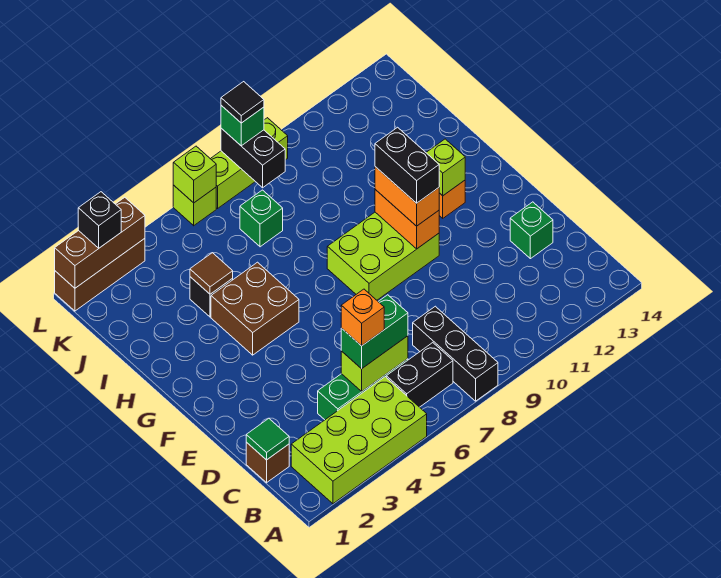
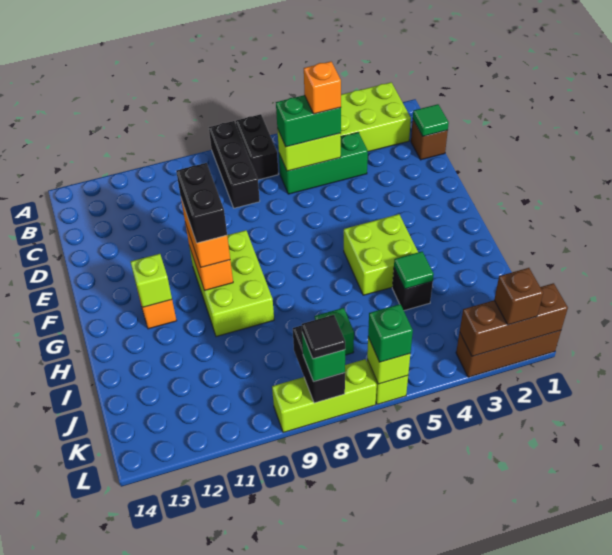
black 1x2 brick [386,343,453,407] -> black 1x2 brick turned to [236,114,278,180]
green 1x1 brick [510,202,553,259] -> green 1x1 brick moved to [368,304,413,362]
lime 2x3 brick [327,212,439,300] -> lime 2x3 brick turned to [189,230,274,337]
brown 2x2 brick [211,262,299,355] -> lime 2x2 brick [344,214,418,295]
brown 1x1 tile [190,253,233,294] -> green 1x1 tile [394,252,434,289]
black 1x1 brick [78,192,121,248] -> brown 1x1 brick [494,268,543,325]

